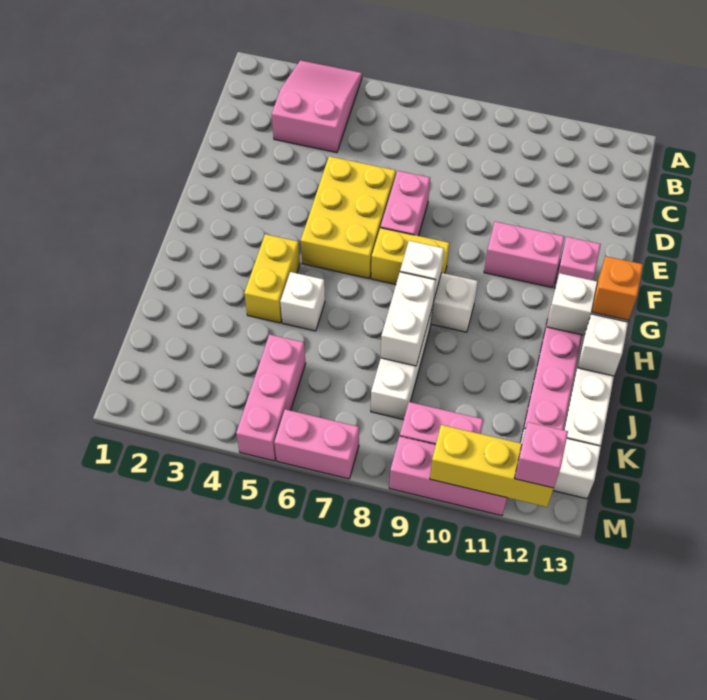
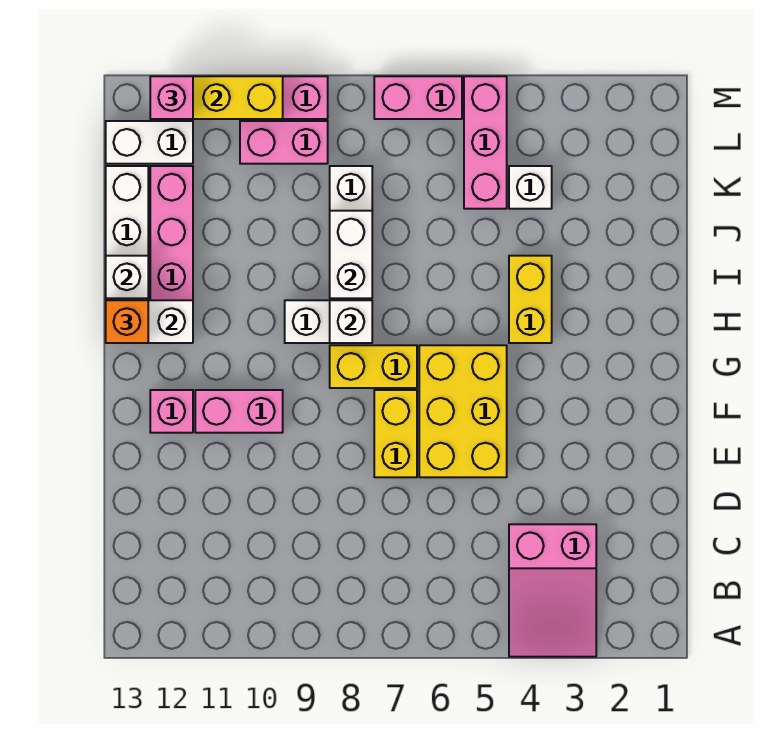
pink 1x2 brick [381,171,430,236] -> yellow 1x2 brick [374,390,417,477]
white 1x1 brick [280,272,325,331] -> white 1x1 brick moved to [509,166,552,209]

